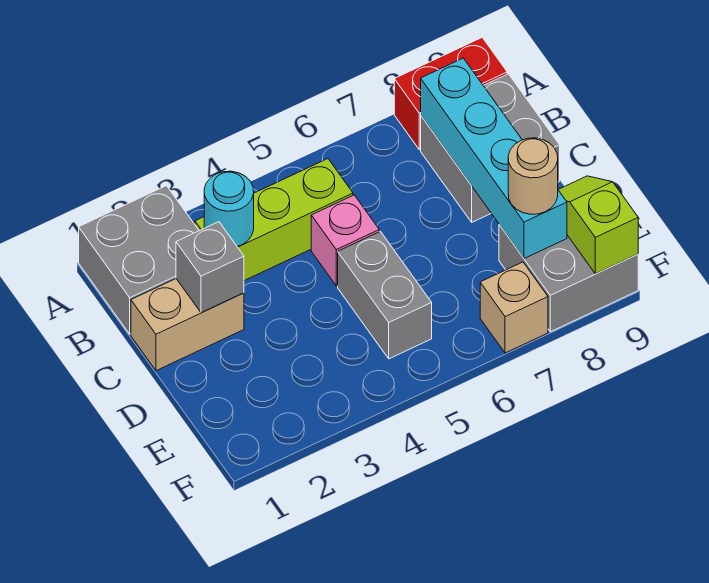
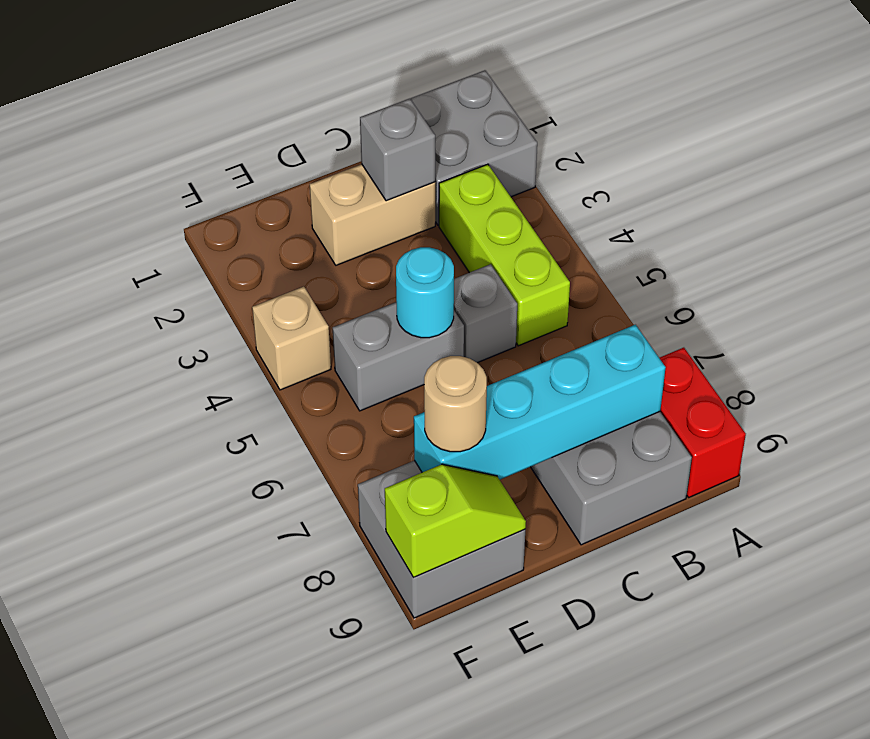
cyan 1x1 round brick [204,171,254,246] -> cyan 1x1 round brick moved to [396,247,454,338]
tan 1x2 brick [131,279,244,371] -> tan 1x2 brick turned to [310,164,435,265]
pink 1x1 brick [311,195,379,286] -> grey 1x1 brick [454,264,517,363]
tan 1x1 brick [480,262,548,353] -> tan 1x1 brick moved to [252,287,331,390]

